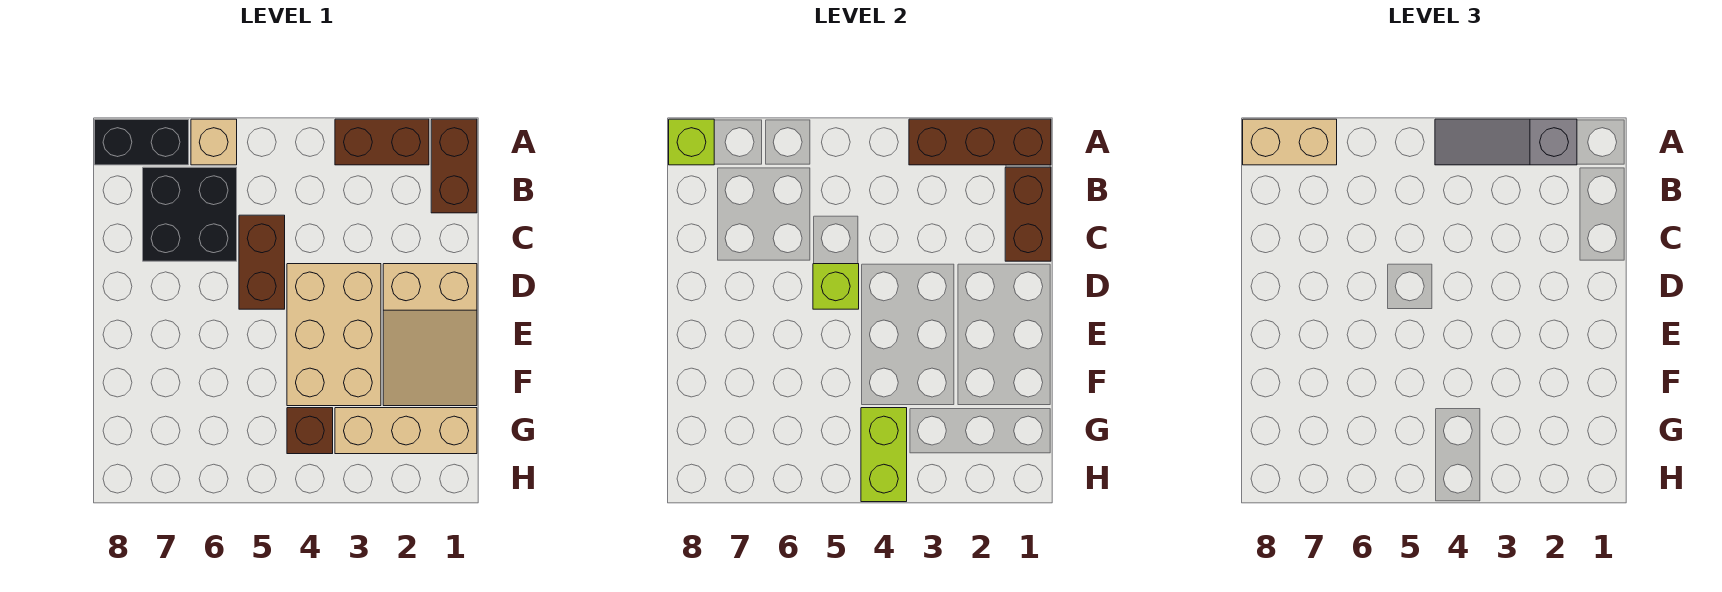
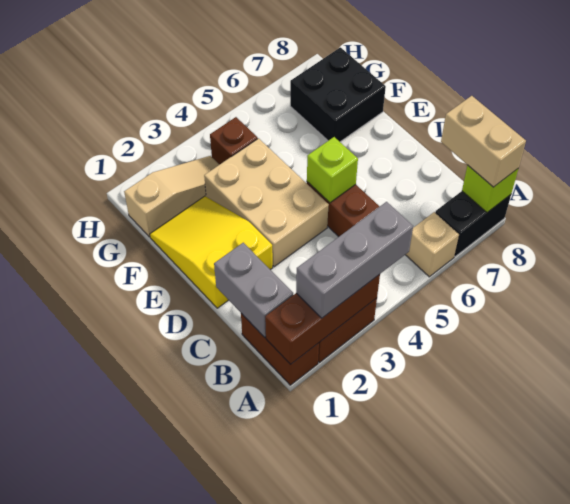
grey 1x3 slope [1435,119,1577,165] -> grey 1x3 brick [296,202,413,318]
tan 1x2 brick [1243,119,1337,165] -> tan 1x2 brick turned to [441,96,526,187]
brown 1x2 brick [1005,167,1051,261] -> grey 1x2 brick [214,243,293,337]
black 2x2 brick [143,167,237,261] -> black 2x2 brick moved to [290,47,386,142]
tan 2x3 slope [383,264,477,406] -> yellow 2x3 slope [150,196,273,308]
tan 1x3 brick [335,408,477,454] -> tan 1x3 slope [124,156,219,237]
lime 1x2 brick [861,408,907,502] -> none

